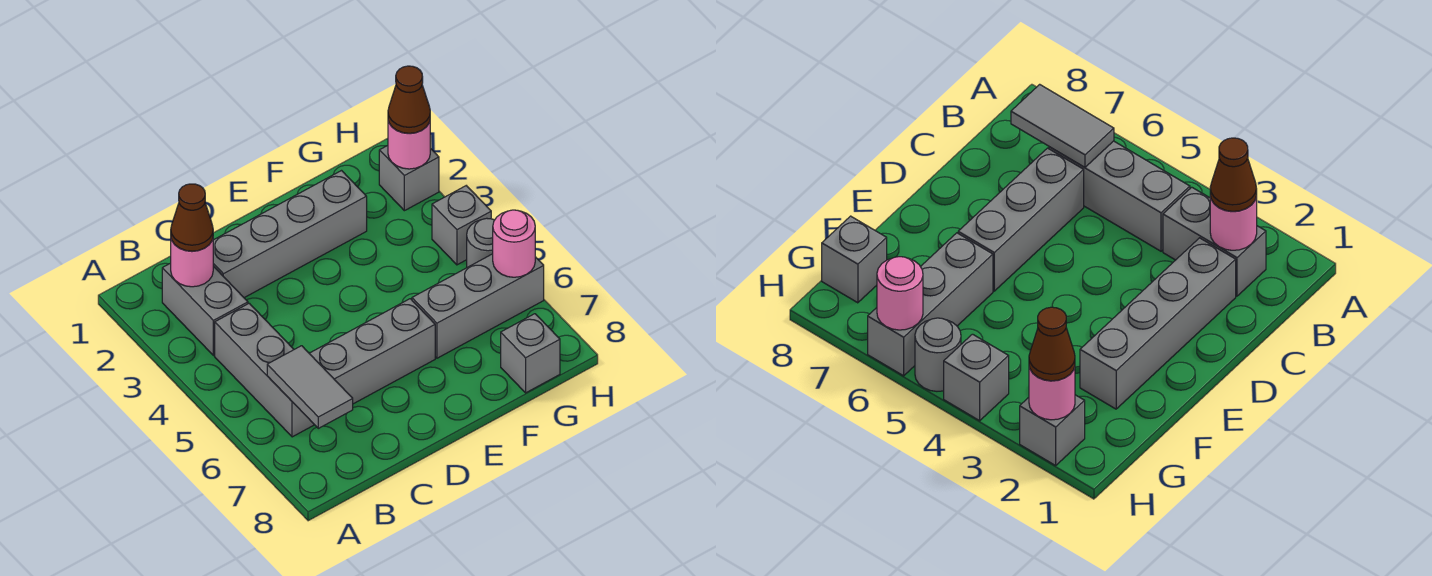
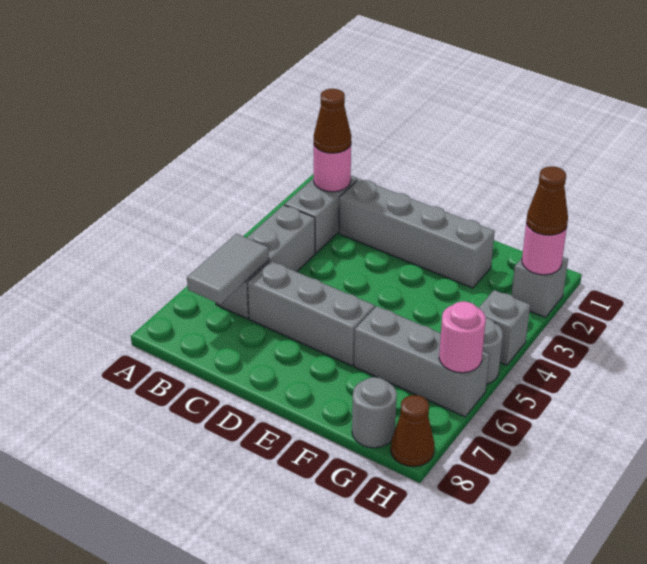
grey 1x1 brick [501,314,560,393] -> grey 1x1 round brick [352,377,397,448]
none -> brown 1x1 cone [391,395,435,467]

